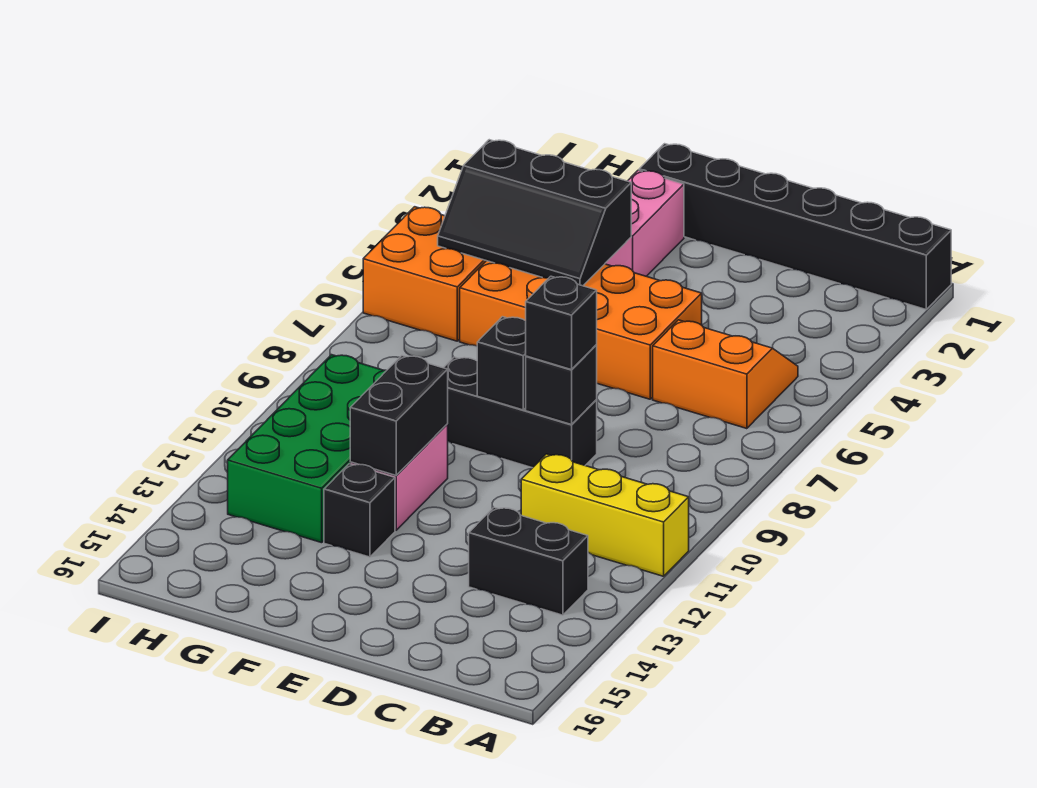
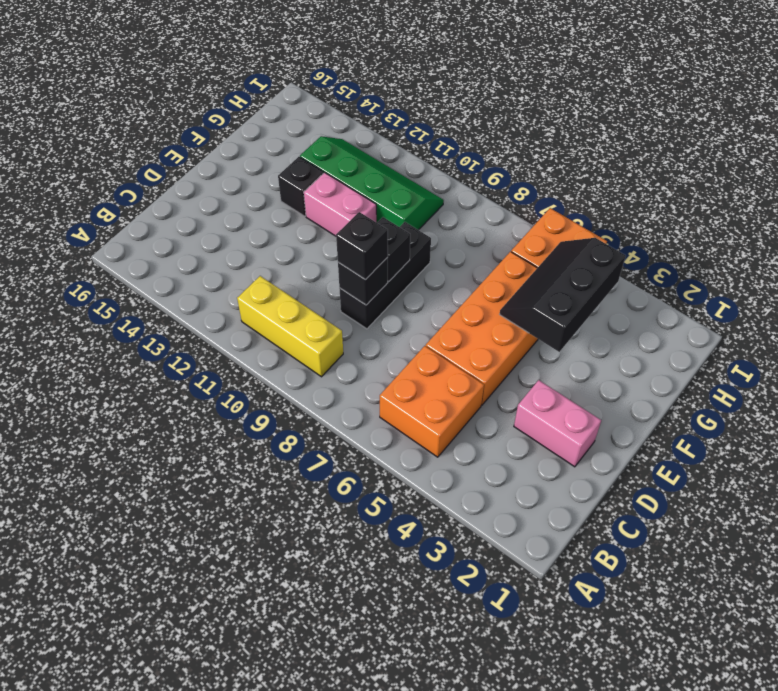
black 1x6 brick [639,144,951,309] -> none
yellow 1x3 brick [521,454,689,576] -> yellow 1x3 brick turned to [237,276,343,377]
orange 2x2 slope [653,320,798,429] -> orange 2x2 brick [380,346,484,457]
black 1x2 brick [469,507,588,615] -> none
pink 1x2 brick [605,170,684,276] -> pink 1x2 brick moved to [514,380,601,467]
black 1x2 brick [350,356,448,475] -> none
green 2x4 brick [228,355,387,543] -> green 2x4 slope [300,136,444,230]

